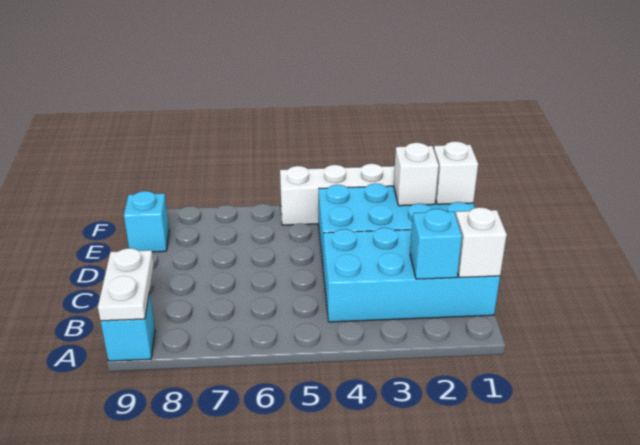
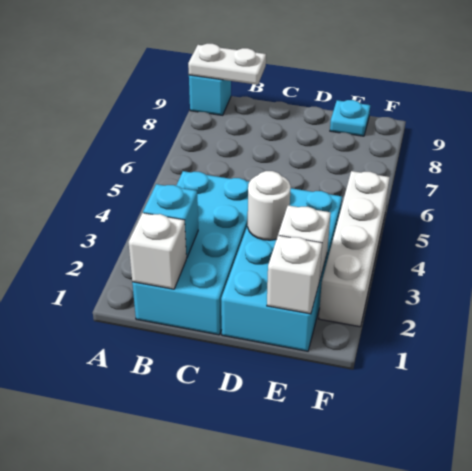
none -> white 1x1 round brick [248,171,291,240]
cyan 1x1 brick [124,191,169,252] -> cyan 1x1 plate [330,100,370,136]

